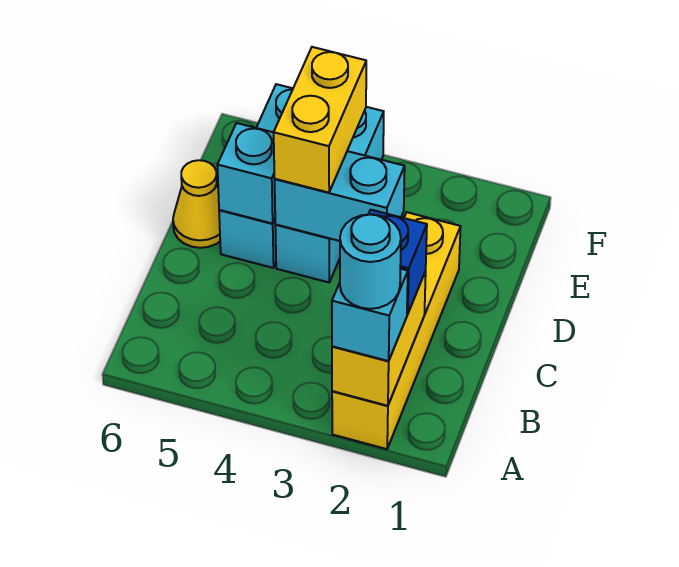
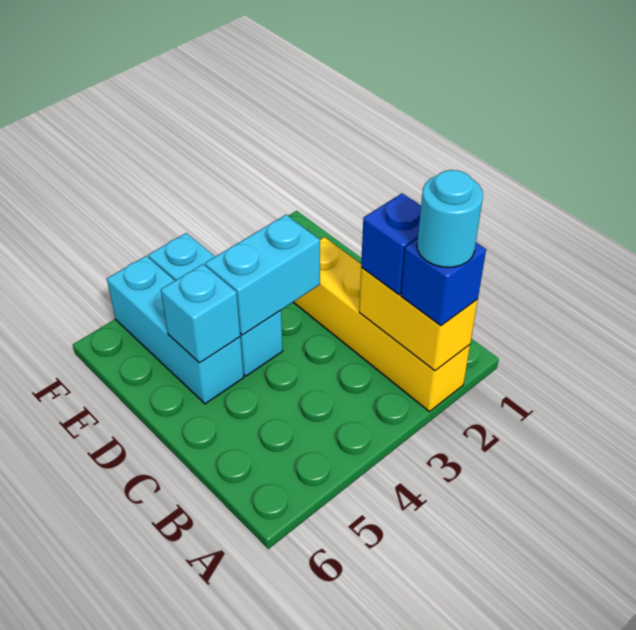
cyan 1x1 brick [332,269,408,361] -> blue 1x1 brick [401,239,486,326]
yellow 1x2 brick [274,47,366,193] -> none
yellow 1x1 cone [173,160,220,248] -> none

